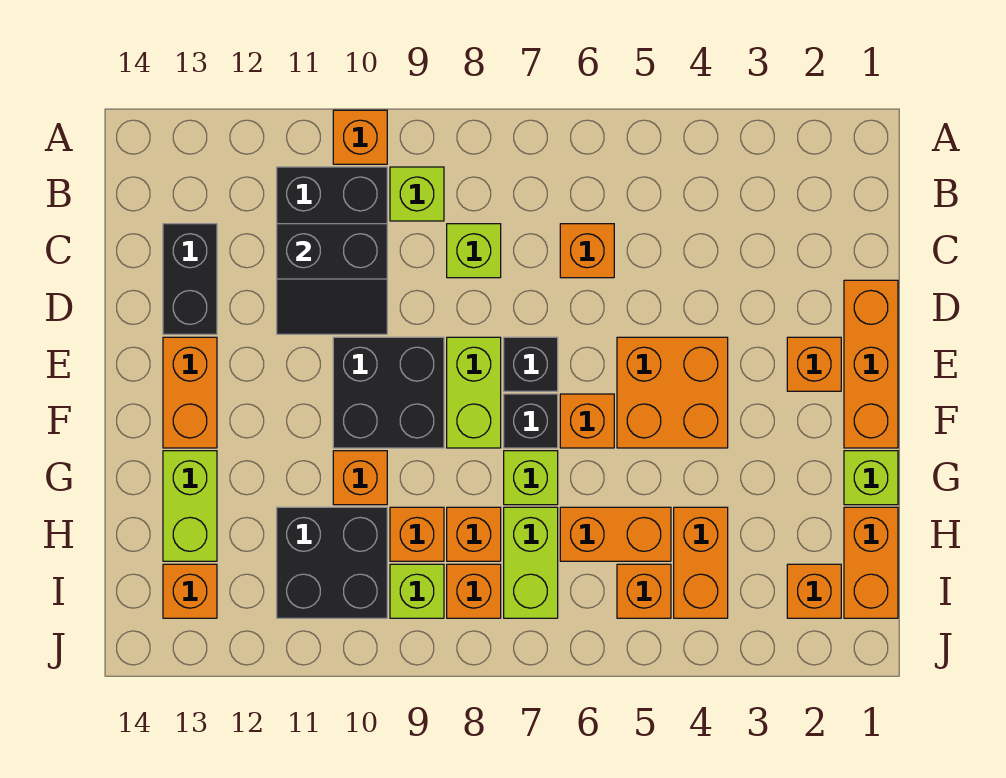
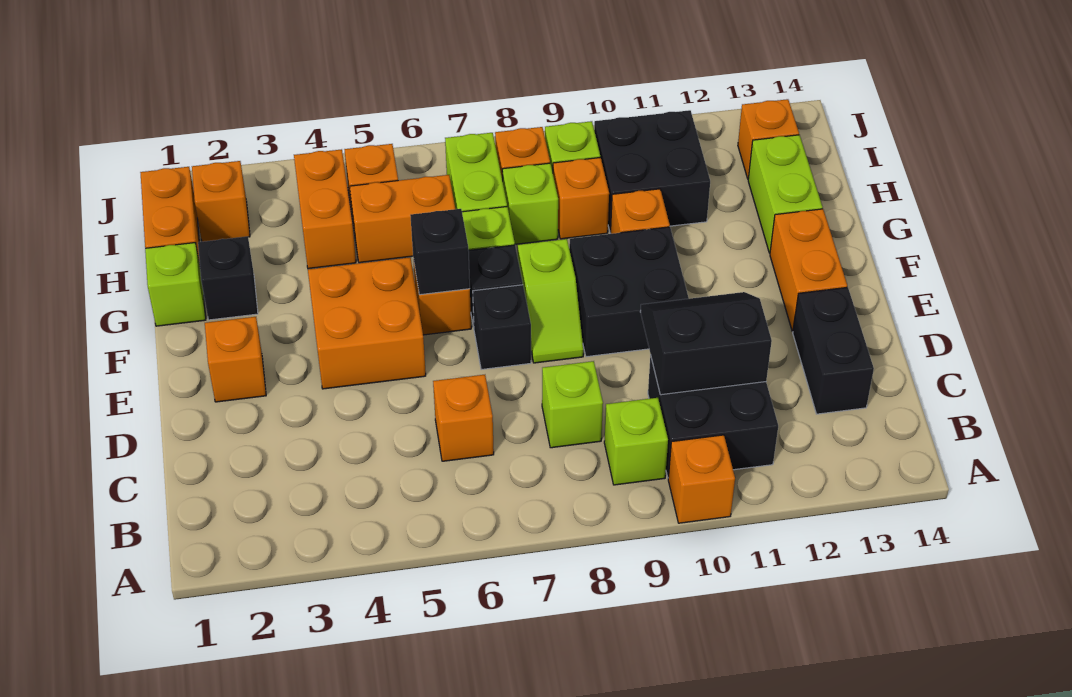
orange 1x3 brick [844,280,898,448] -> none
lime 1x2 brick [447,337,501,448] -> lime 1x2 slope [518,239,583,363]
none -> black 1x1 brick [410,209,470,295]
none -> black 1x1 brick [198,237,258,320]
orange 1x1 brick [447,507,501,561] -> lime 1x1 brick [502,163,558,244]

